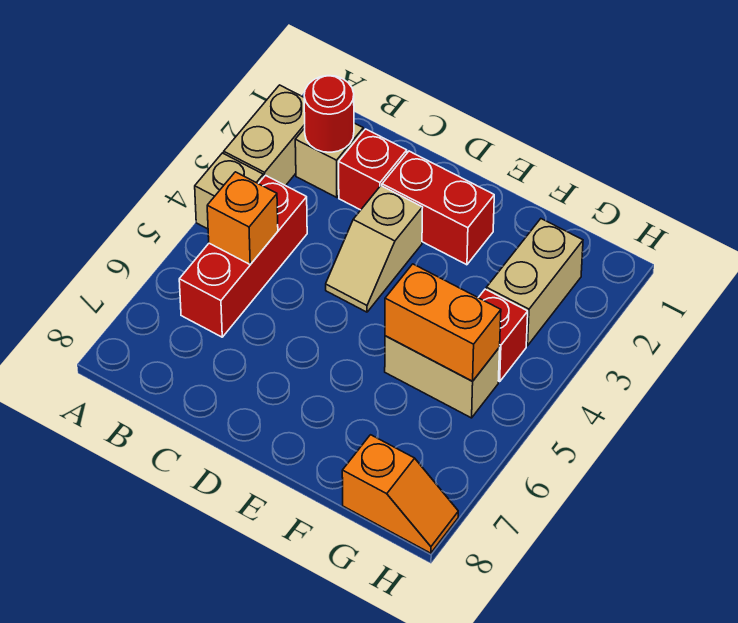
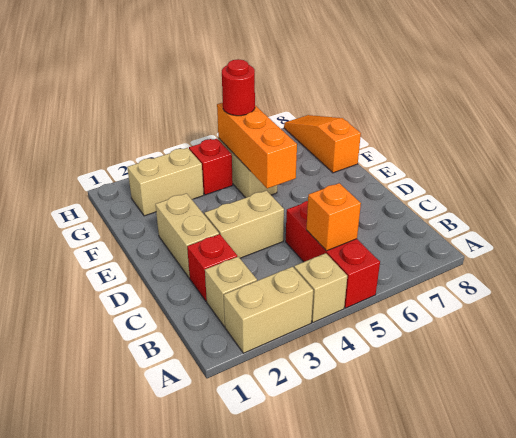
red 1x1 round brick [304,76,354,152] -> red 1x1 round brick moved to [222,59,255,116]
red 1x3 brick [179,175,307,337] -> red 1x3 brick turned to [286,201,380,308]
red 1x2 brick [382,151,494,265] -> tan 1x2 brick [155,193,219,278]
tan 1x2 slope [326,186,423,312] -> tan 1x2 brick [204,191,284,258]
orange 1x2 brick [385,264,501,381] -> orange 1x3 brick [217,103,297,189]
orange 1x2 slope [342,435,458,553] -> orange 1x3 slope [284,115,361,173]

